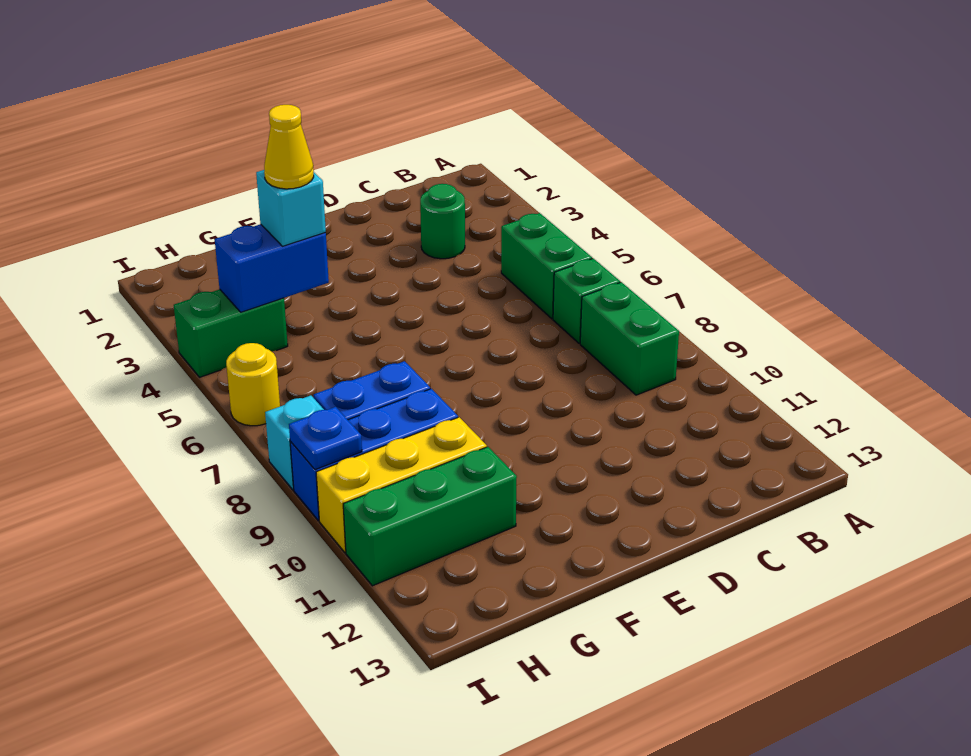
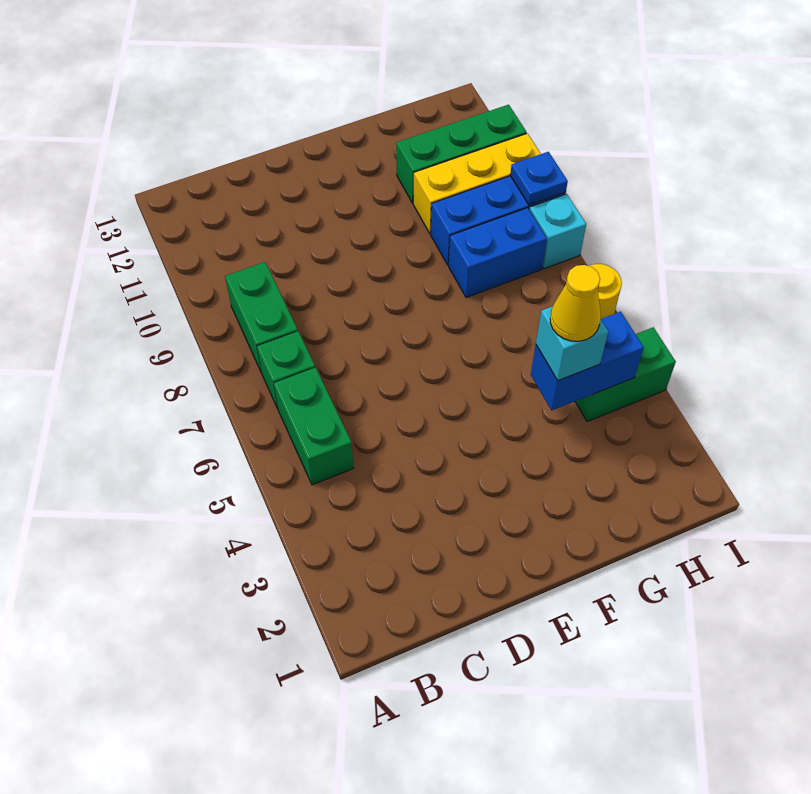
green 1x1 round brick [420,184,465,259] -> none

